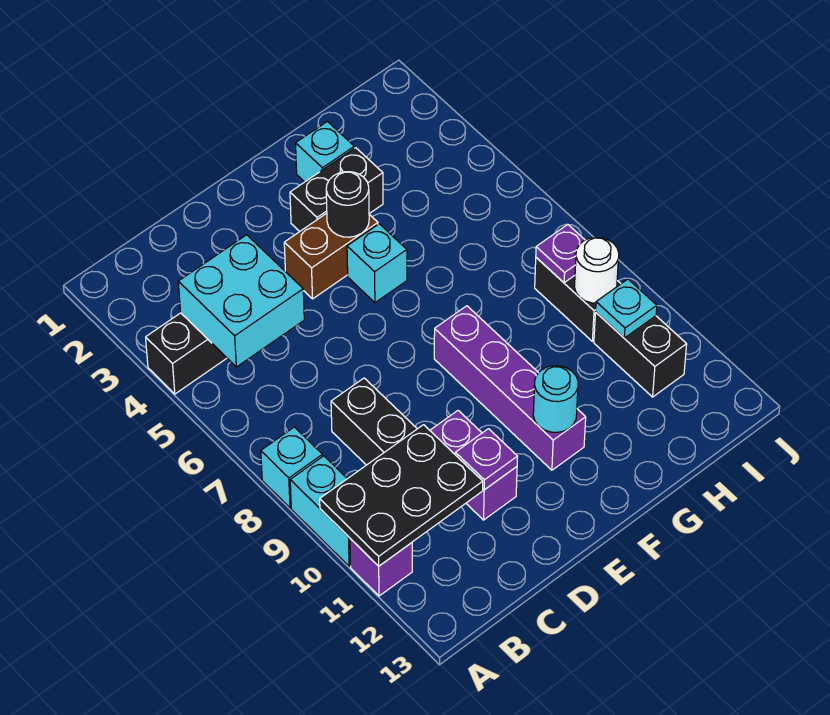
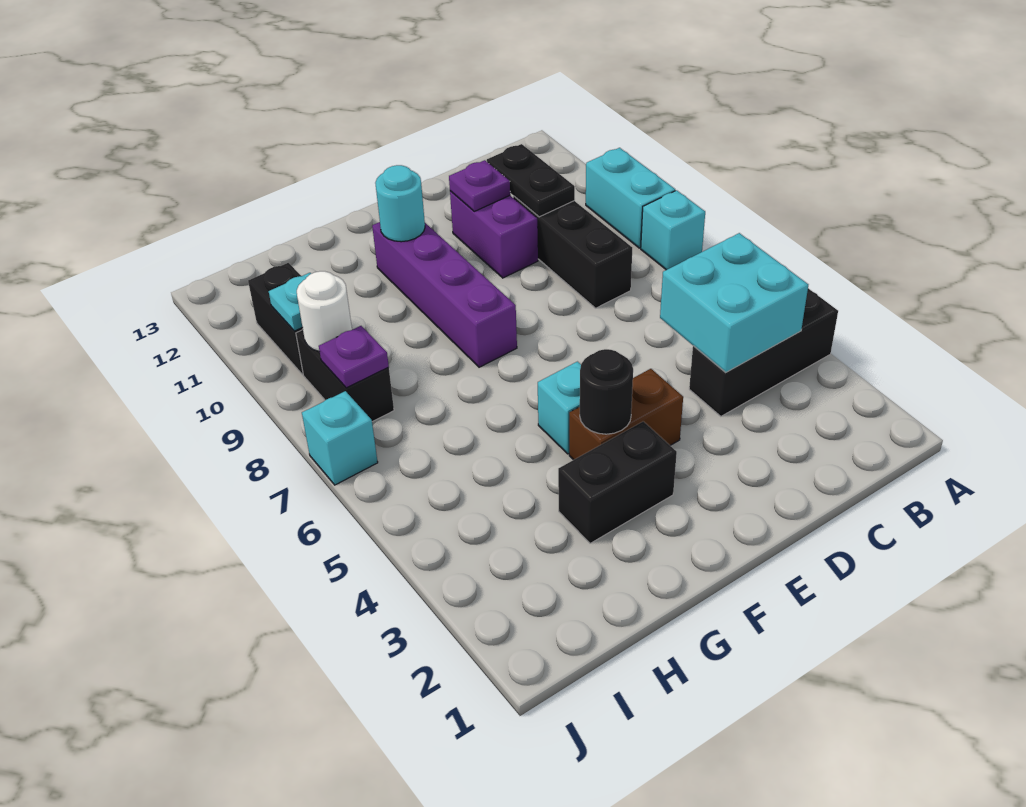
black 2x3 plate [320,425,483,566] -> black 1x2 plate [487,144,575,217]
purple 1x1 brick [350,539,412,596] -> none
cyan 1x1 brick [296,121,354,182] -> cyan 1x1 brick moved to [302,391,378,485]

